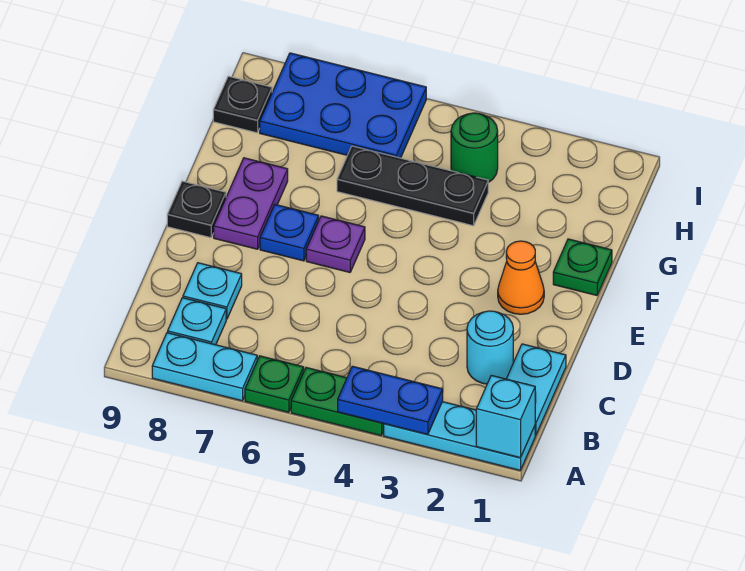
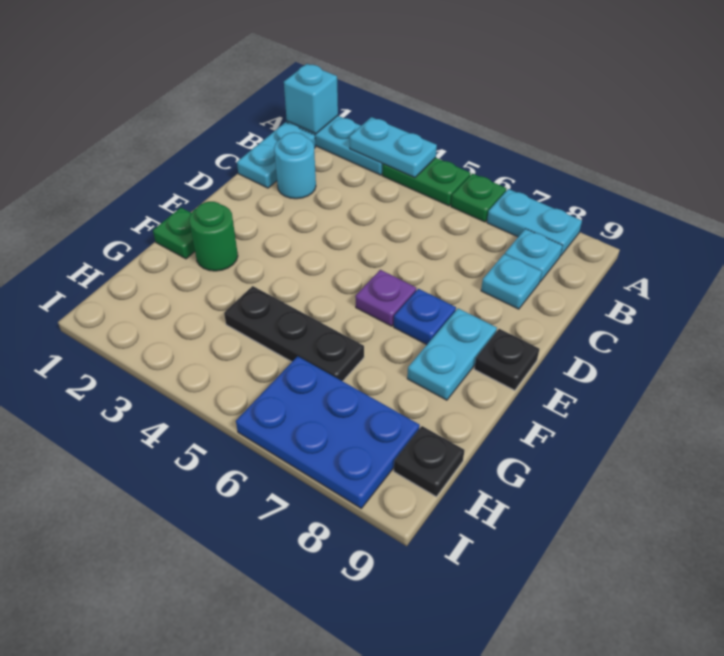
blue 1x2 plate [338,366,443,435] -> cyan 1x2 plate [349,117,437,178]
orange 1x1 cone [498,241,544,314] -> none
purple 1x2 plate [214,158,288,249] -> cyan 1x2 plate [407,308,497,400]
green 1x1 round brick [451,113,498,183] -> green 1x1 round brick moved to [189,202,238,271]

